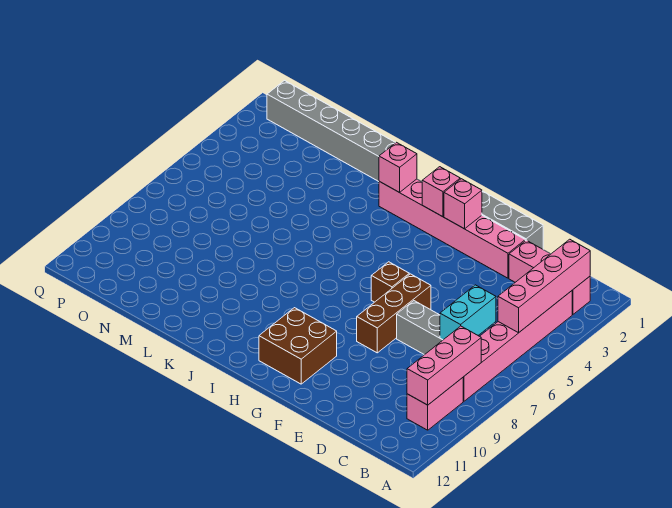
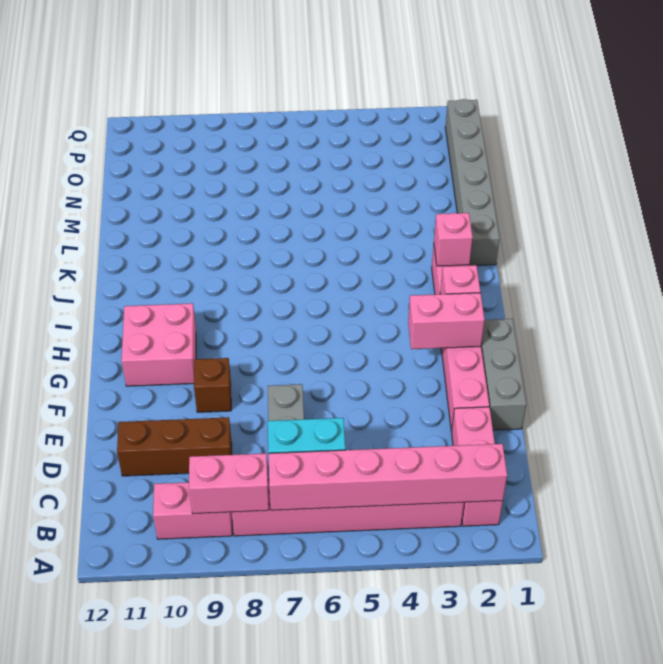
pink 1x4 brick [498,239,590,333] -> pink 1x6 brick [269,444,507,510]
pink 1x3 brick [407,326,481,405] -> pink 1x2 brick [189,453,269,514]
brown 1x3 brick [357,274,431,353] -> brown 1x3 brick moved to [117,417,232,476]
pink 1x1 brick [444,179,482,229] -> pink 1x2 brick [408,293,485,349]
brown 1x1 brick [371,262,409,302] -> brown 1x1 brick moved to [194,358,231,412]
brown 2x2 brick [259,308,337,384] -> pink 2x2 brick [122,303,196,386]

